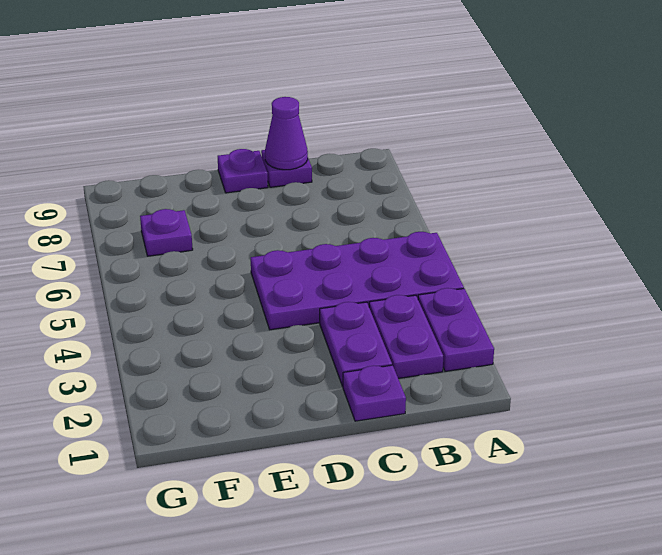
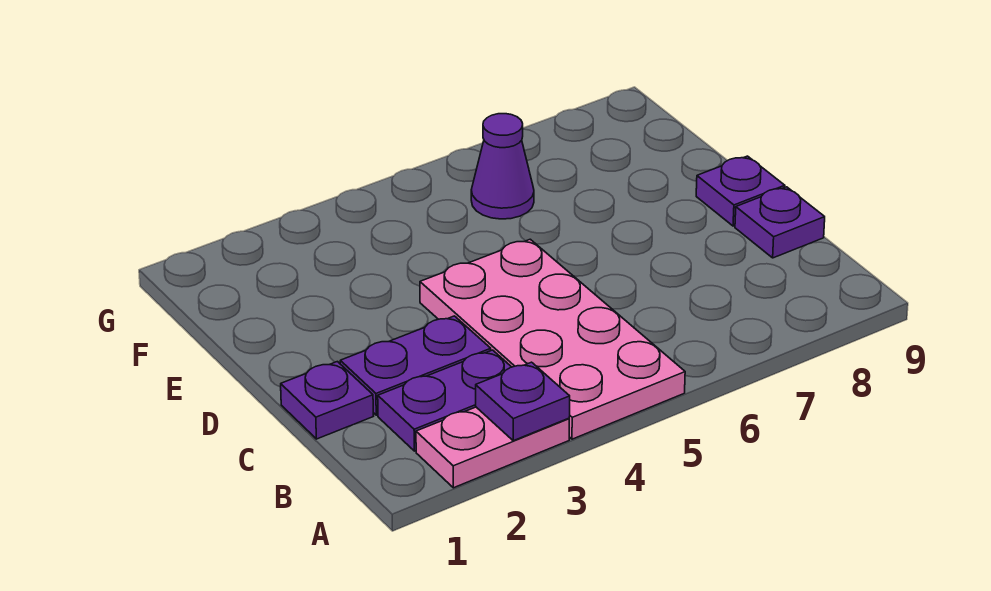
purple 1x2 plate [418,288,494,371] -> pink 1x2 plate [416,407,569,488]
purple 2x4 plate [251,232,464,330] -> pink 2x4 plate [420,239,685,439]
purple 1x1 cone [265,97,308,170] -> purple 1x1 cone moved to [471,114,534,219]
purple 1x1 plate [140,209,193,256] -> purple 1x1 plate moved to [476,362,570,441]

